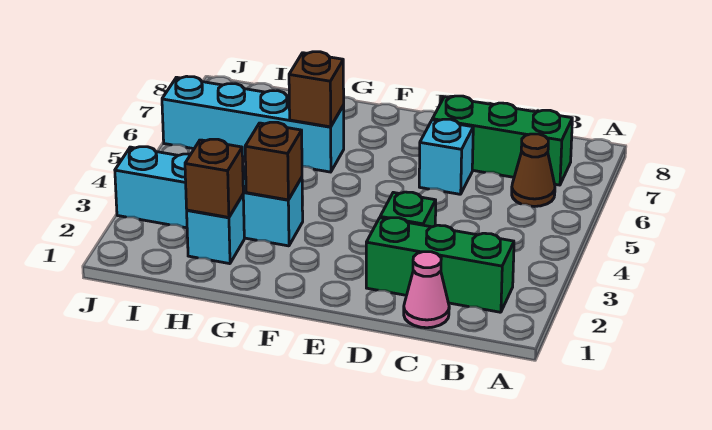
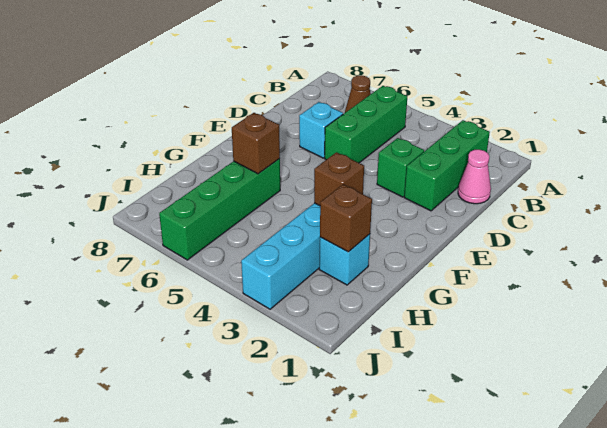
green 1x3 brick [432,96,572,185] -> green 1x3 brick moved to [325,86,407,163]
cyan 1x4 brick [162,76,344,172] -> green 1x4 brick [159,159,280,260]

